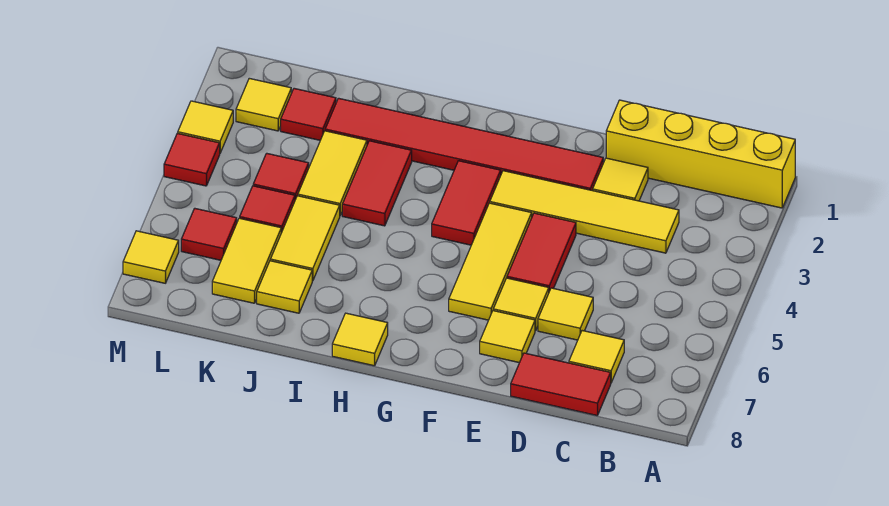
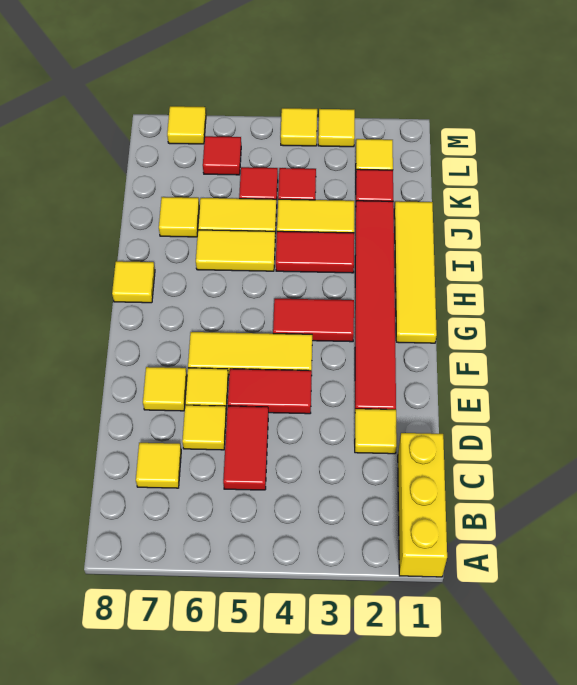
yellow 1x4 brick [606,100,795,208] -> yellow 1x3 brick [398,433,447,577]
yellow 1x4 tile [490,171,679,253] -> yellow 1x4 tile moved to [394,201,437,343]
red 1x2 tile [511,353,611,415] -> red 1x2 tile moved to [223,406,268,490]
yellow 1x2 tile [212,218,281,303] -> yellow 1x2 tile moved to [196,230,275,271]
red 1x1 tile [164,133,220,186] -> yellow 1x1 tile [281,108,317,146]

